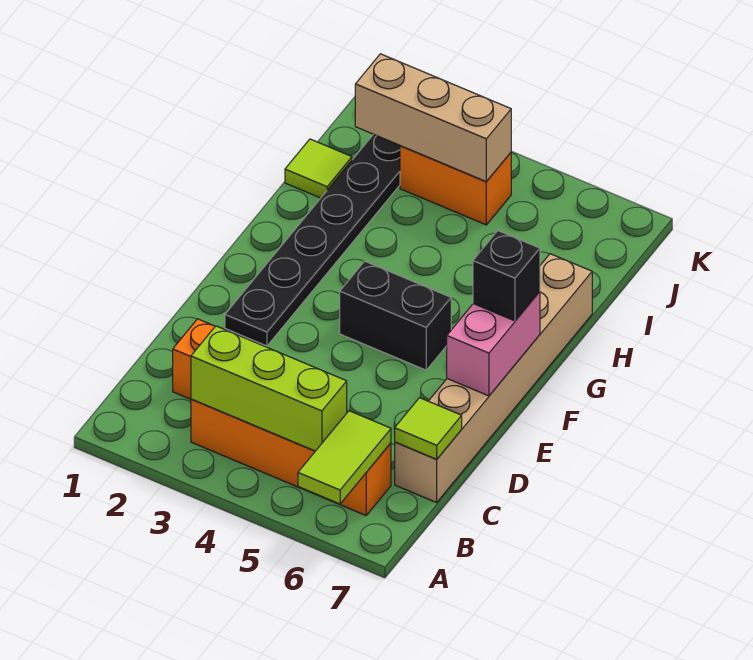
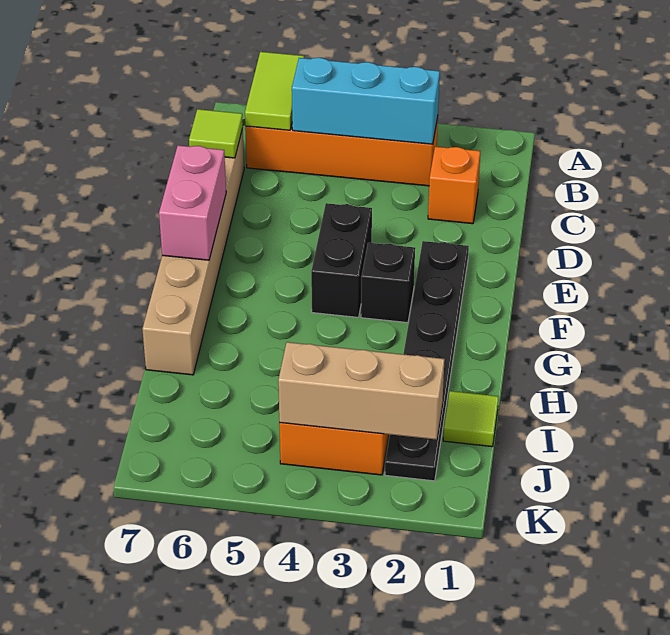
lime 1x3 brick [191,326,347,451] -> cyan 1x3 brick [292,58,440,144]
black 1x2 brick [340,261,451,370] -> black 1x2 brick turned to [311,203,372,317]
black 1x1 brick [473,231,540,321] -> black 1x1 brick moved to [361,243,415,323]

